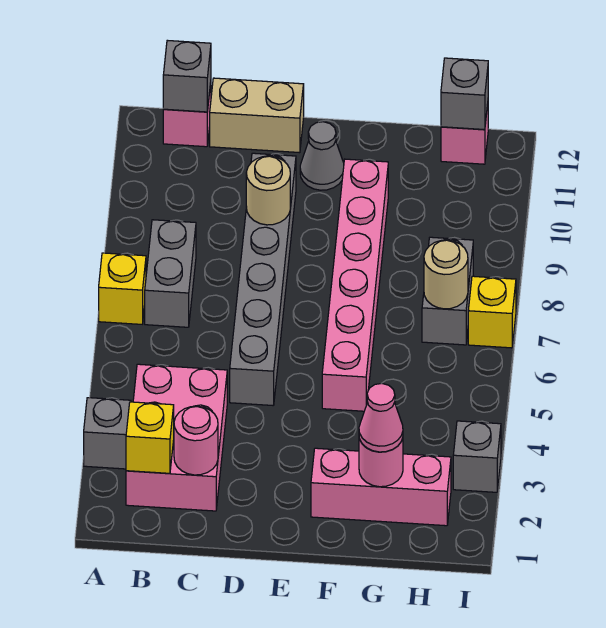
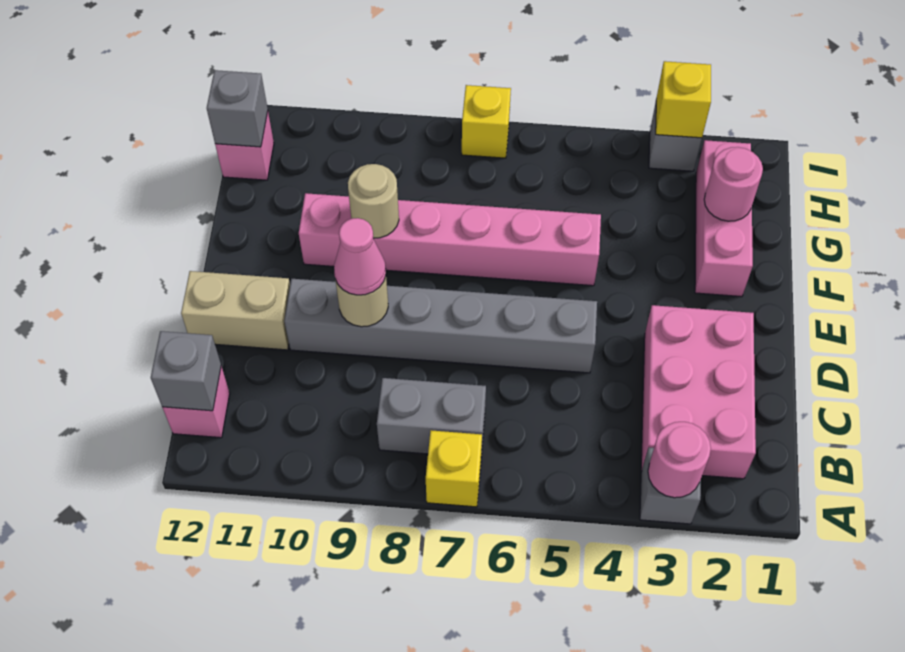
pink 2x3 brick [126,364,227,511] -> pink 2x3 brick turned to [641,305,756,479]
yellow 1x1 brick [126,402,174,473] -> yellow 1x1 brick moved to [656,61,711,138]
pink 1x1 round brick [174,406,218,475] -> pink 1x1 round brick moved to [648,422,711,498]
tan 1x2 brick [210,78,304,153] -> tan 1x2 brick turned to [181,271,290,350]
grey 1x1 cone [300,122,344,190] -> none
pink 1x1 cone [359,383,403,452] -> pink 1x1 cone moved to [334,218,386,295]
grey 1x2 brick [422,237,473,345] -> none
tan 1x1 round brick [424,240,468,309] -> tan 1x1 round brick moved to [348,164,399,238]

